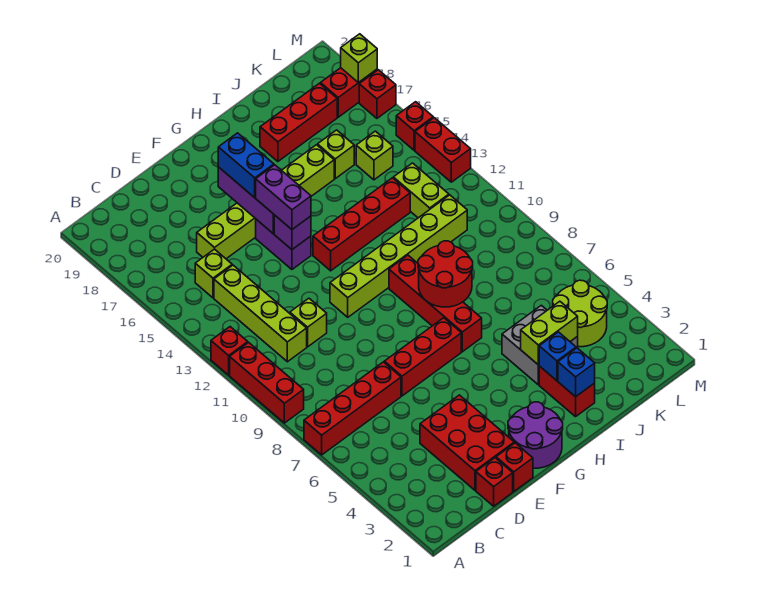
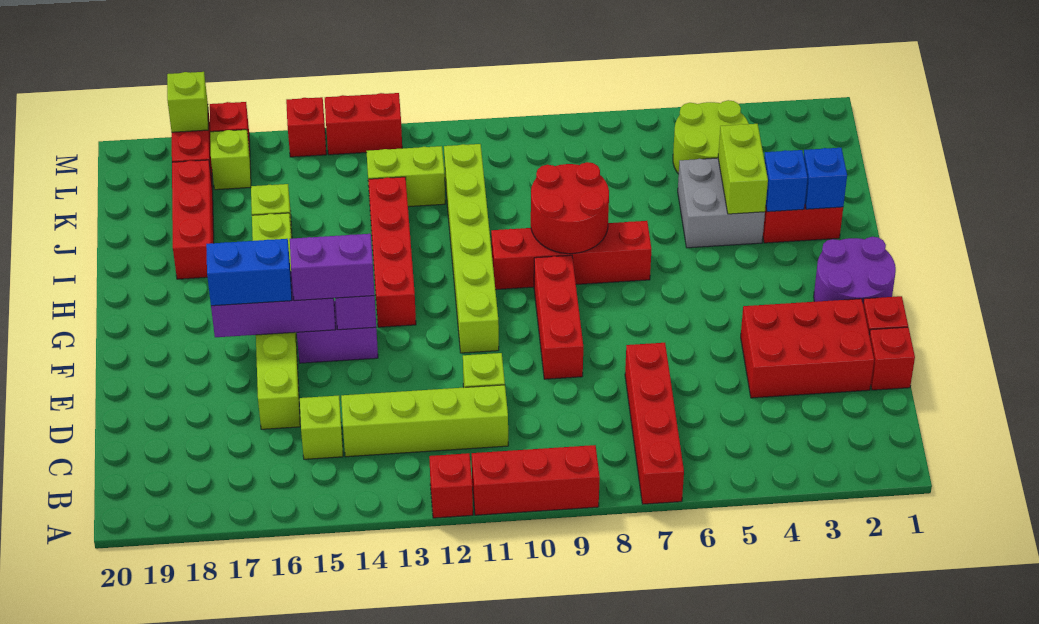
red 1x3 brick [384,318,461,396] -> red 1x3 brick moved to [534,255,583,379]
lime 1x1 brick [356,131,393,180] -> lime 1x1 brick moved to [210,130,251,190]

